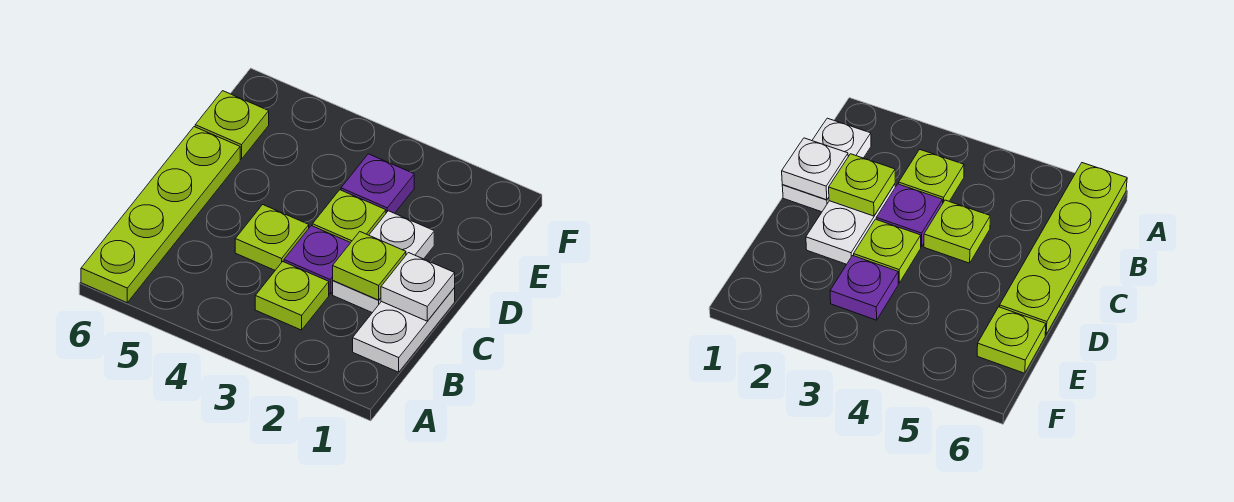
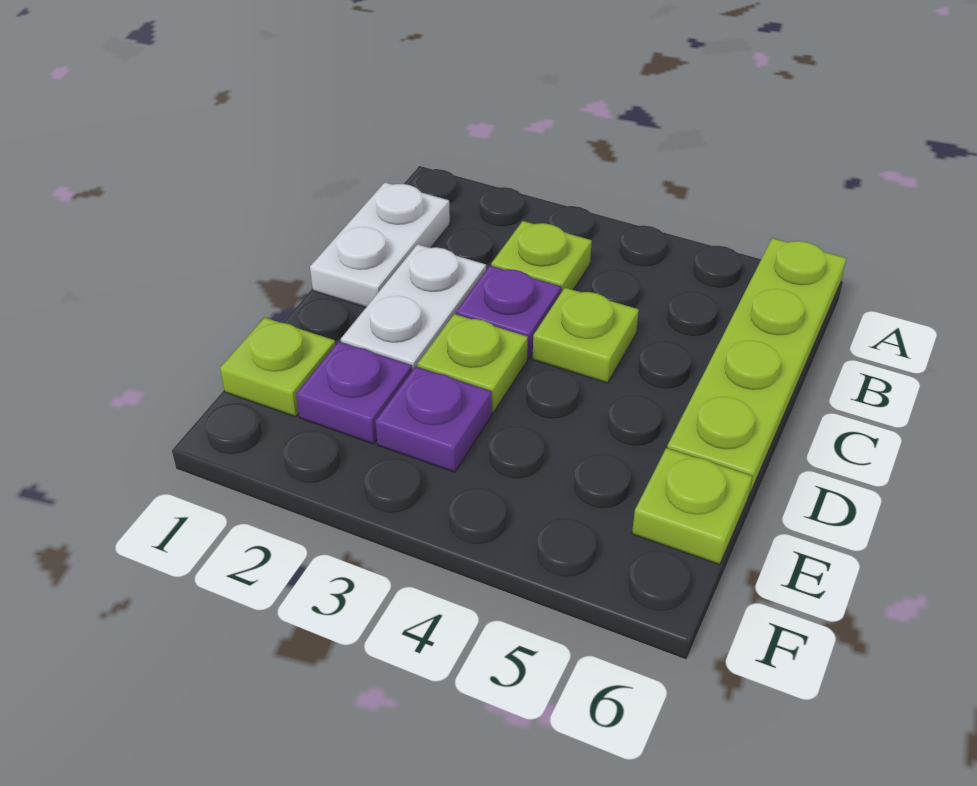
white 1x1 plate [381,253,455,321] -> none
lime 1x1 plate [333,232,406,300] -> lime 1x1 plate moved to [220,318,335,417]
none -> purple 1x1 plate [296,342,412,444]

